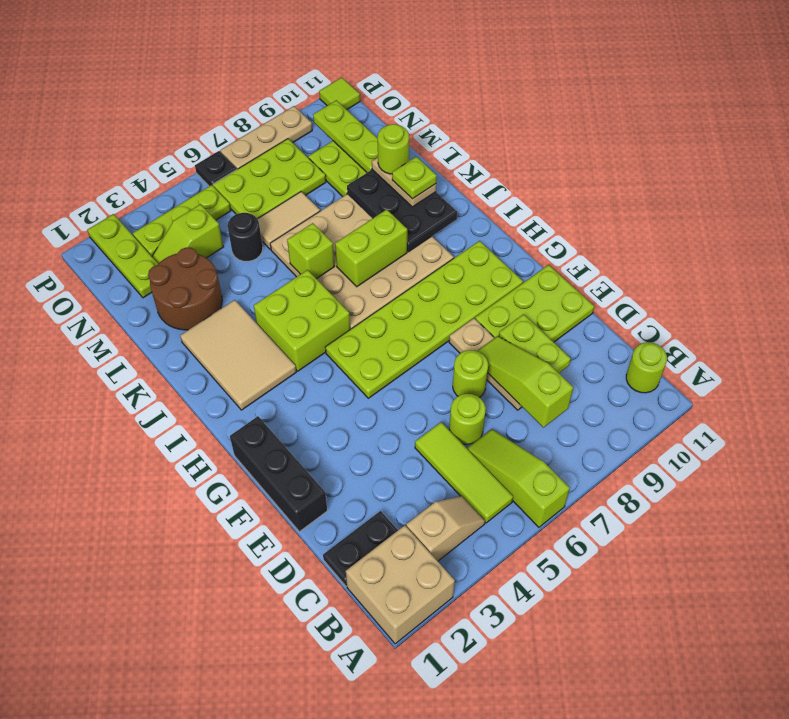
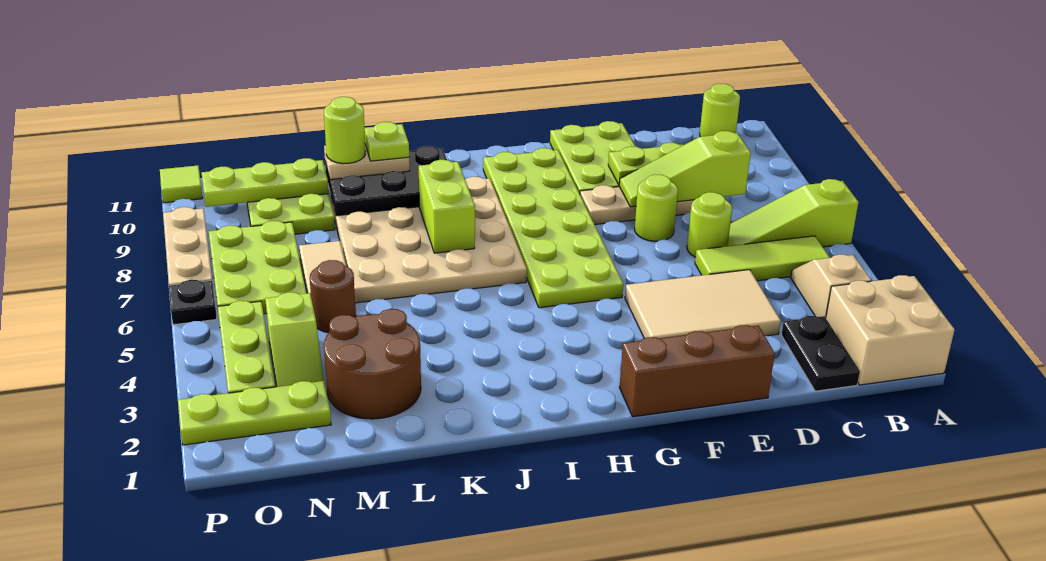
black 1x3 brick [230,416,327,532] -> brown 1x3 brick [619,325,775,417]
tan 2x3 tile [180,300,296,410] -> tan 2x3 tile moved to [625,270,781,338]
lime 2x2 brick [254,270,350,371] -> none
lime 1x1 brick [287,223,335,279] -> none
black 1x1 round brick [227,213,263,262] -> brown 1x1 round brick [310,260,356,333]

